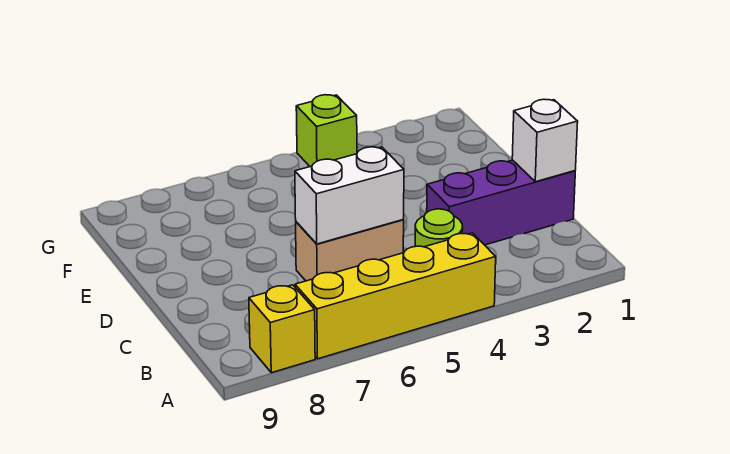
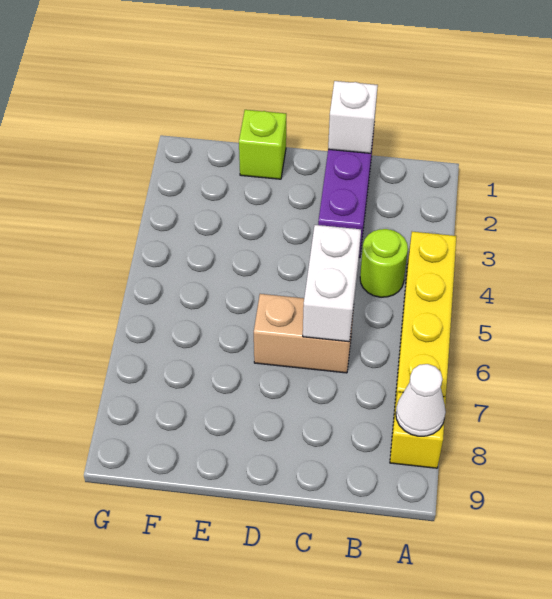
none -> white 1x1 cone [396,364,446,436]
tan 1x2 brick [296,220,404,281] -> tan 1x2 brick turned to [254,294,354,373]
lime 1x1 brick [296,95,357,167] -> lime 1x1 brick moved to [239,110,286,179]

